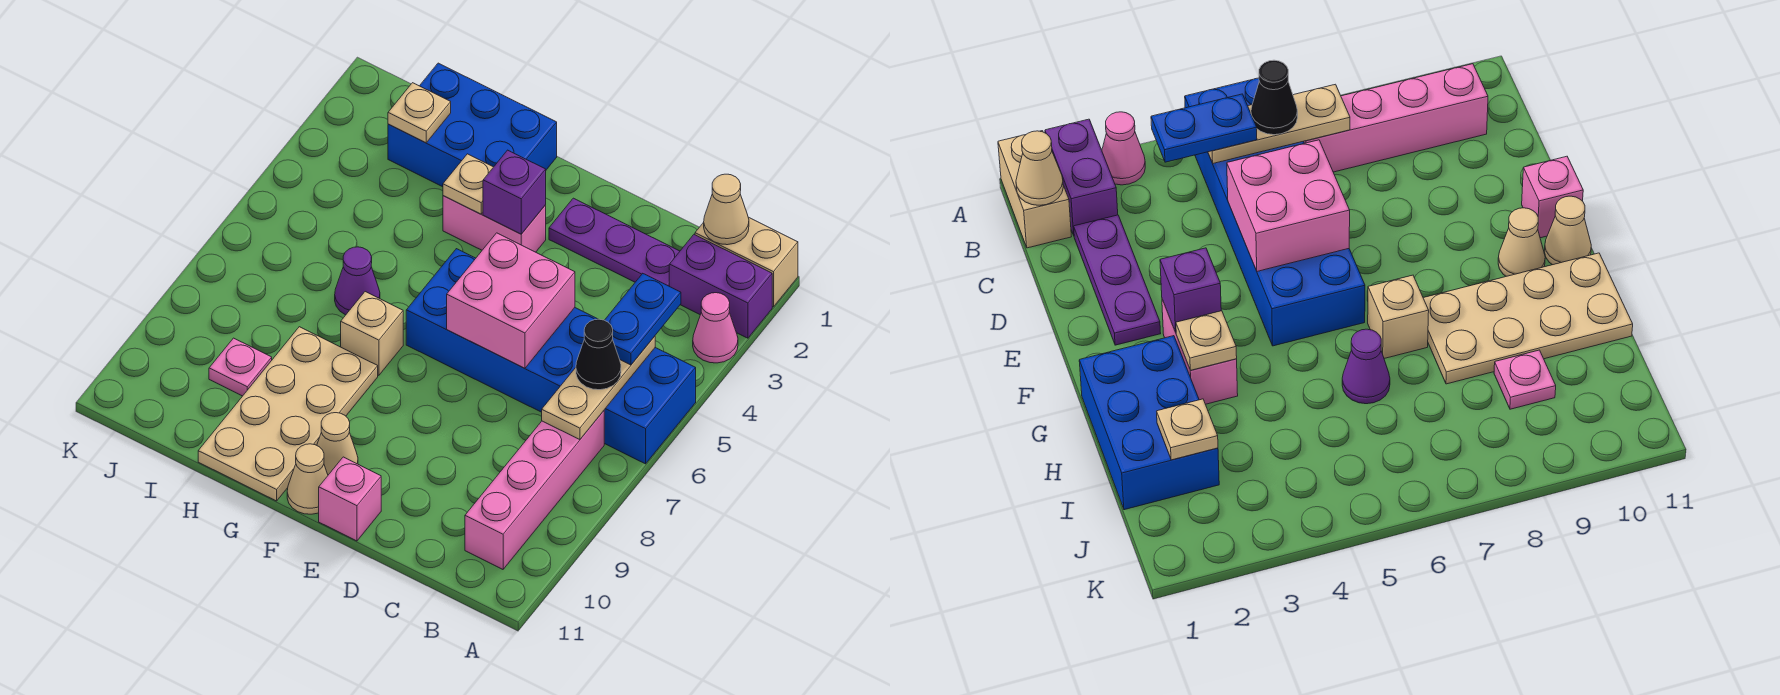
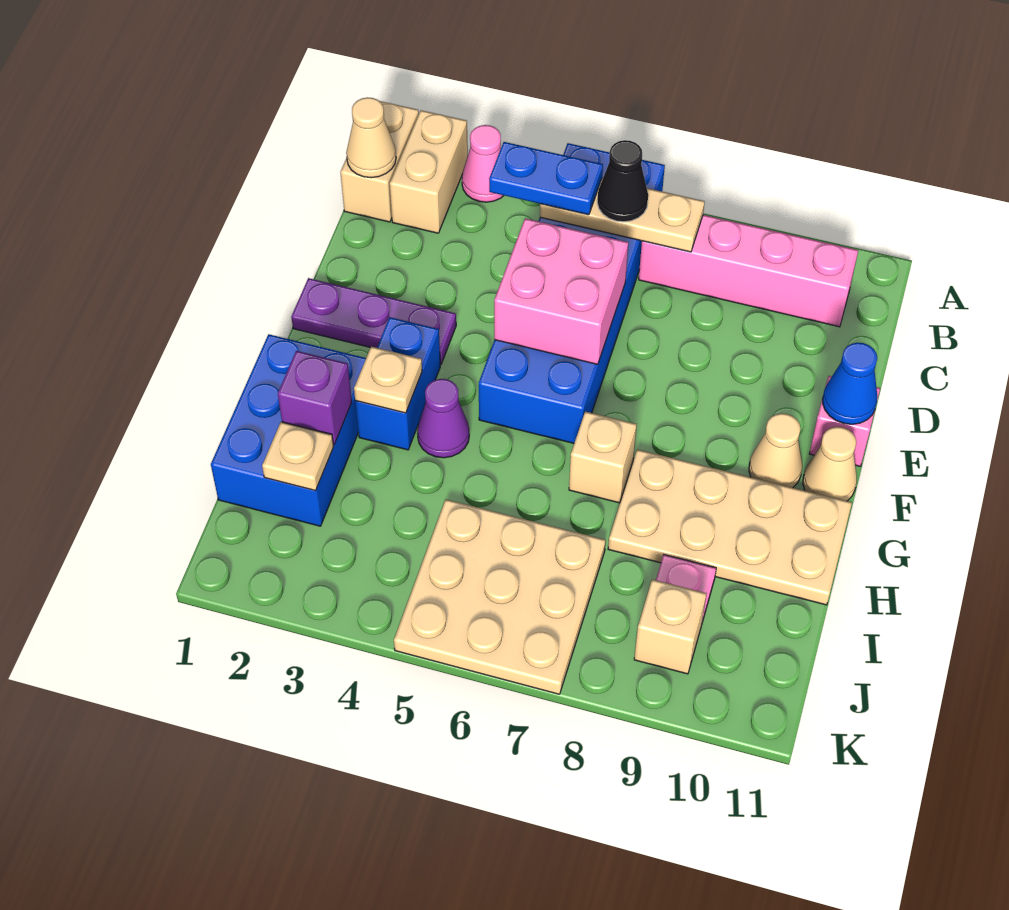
purple 1x2 brick [669,235,772,338] -> tan 1x2 brick [390,110,468,233]
purple 1x3 plate [549,198,680,286] -> purple 1x3 plate turned to [291,278,456,365]
none -> blue 1x1 cone [823,343,877,424]
pink 1x2 brick [443,196,546,252] -> blue 1x2 brick [355,317,440,450]
purple 1x1 brick [483,150,546,234] -> purple 1x1 brick moved to [278,351,352,444]
purple 1x1 cone [335,247,380,315] -> purple 1x1 cone moved to [417,379,469,458]
none -> tan 3x3 plate [394,500,606,694]
none -> tan 1x1 brick [634,579,706,674]

